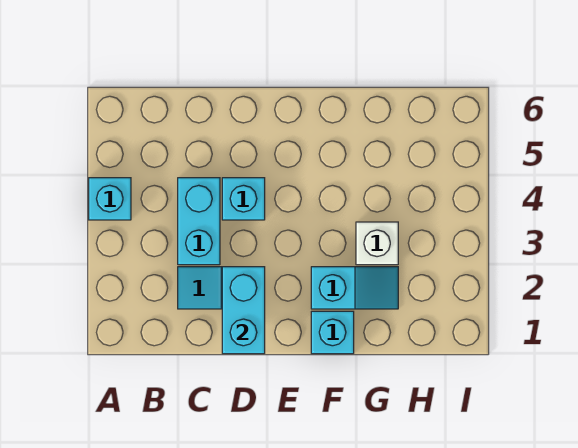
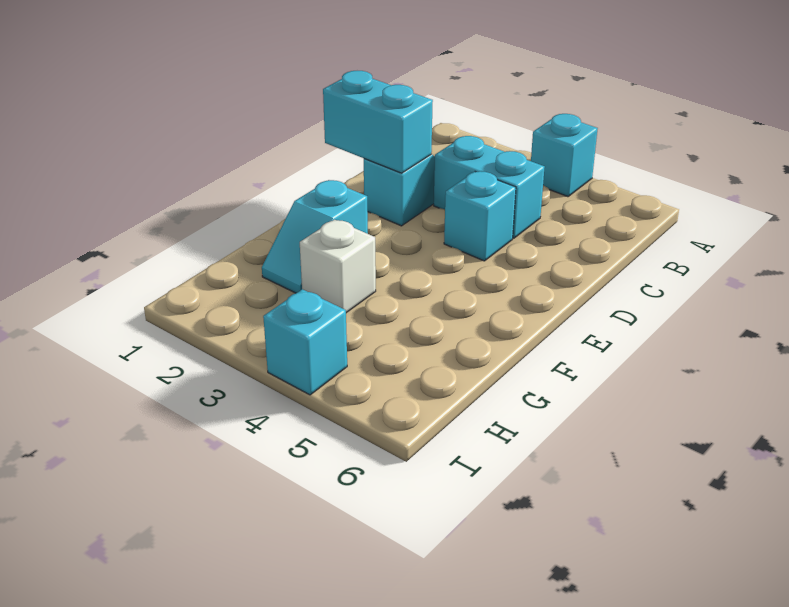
cyan 1x1 brick [311,311,354,354] -> cyan 1x1 brick moved to [263,289,347,395]

